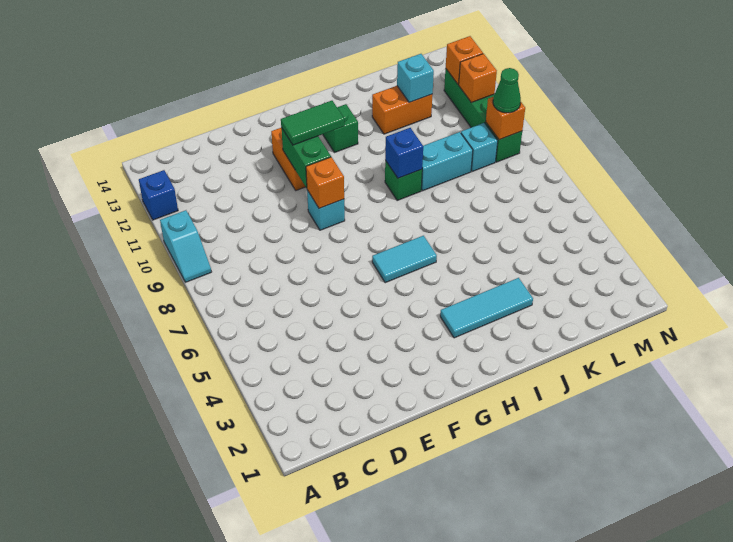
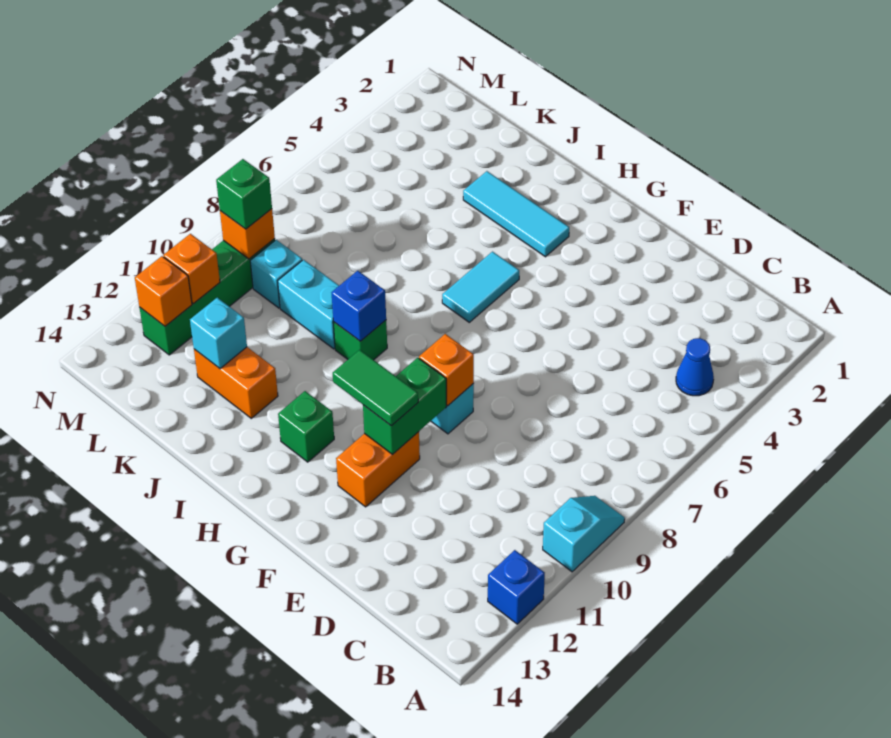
none -> blue 1x1 cone [676,338,714,396]
cyan 1x2 tile [372,236,437,283] -> cyan 1x2 tile turned to [442,252,519,322]
green 1x1 cone [493,68,521,113] -> green 1x1 brick [216,159,272,229]

